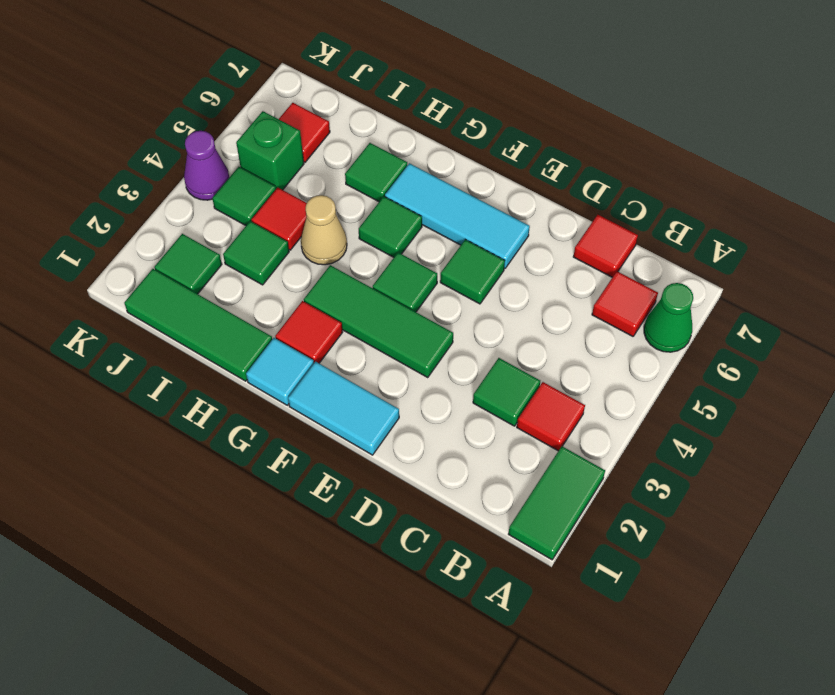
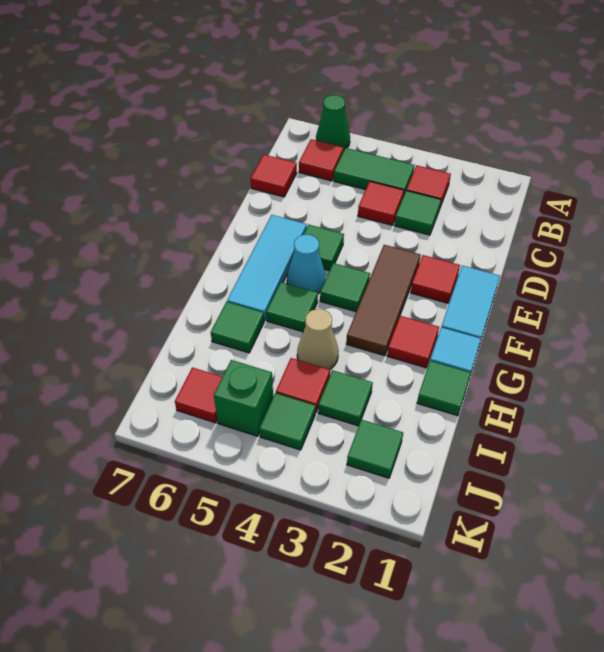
green 1x2 tile [509,446,605,560] -> green 1x2 tile moved to [334,148,414,194]
none -> red 1x1 tile [358,182,404,225]
none -> red 1x1 tile [411,255,460,303]
green 1x3 tile [304,265,453,377] -> brown 1x3 tile [346,245,420,356]
none -> cyan 1x1 cone [287,235,326,293]
green 1x3 tile [124,269,272,381] -> green 1x1 tile [417,361,471,416]
purple 1x1 cone [184,131,229,200] -> none

